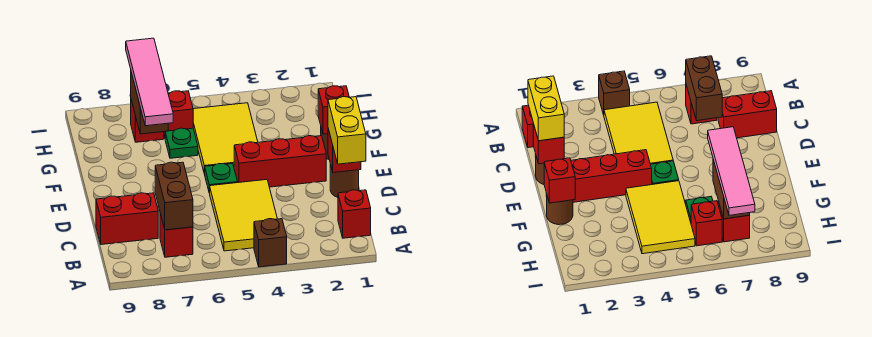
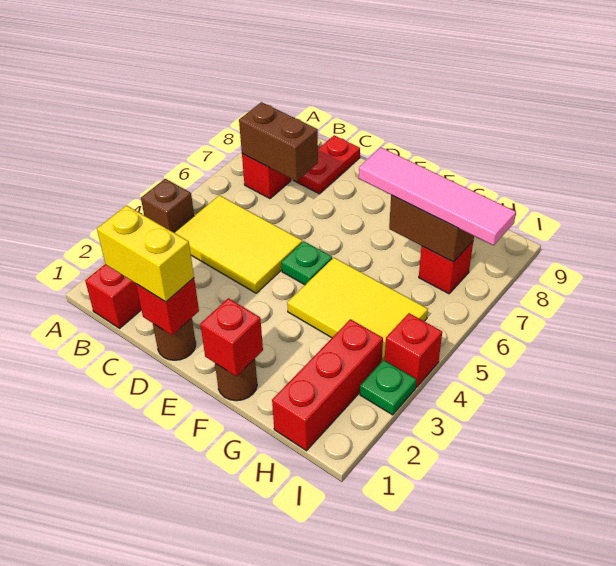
red 1x2 brick [96,193,158,245] -> red 1x2 plate [294,135,360,194]
red 1x3 brick [234,136,326,187] -> red 1x3 brick moved to [272,319,383,451]
green 1x1 plate [165,128,198,158] -> green 1x1 plate moved to [360,360,417,415]
red 1x1 brick [164,91,193,137] -> red 1x1 brick moved to [385,313,442,387]

